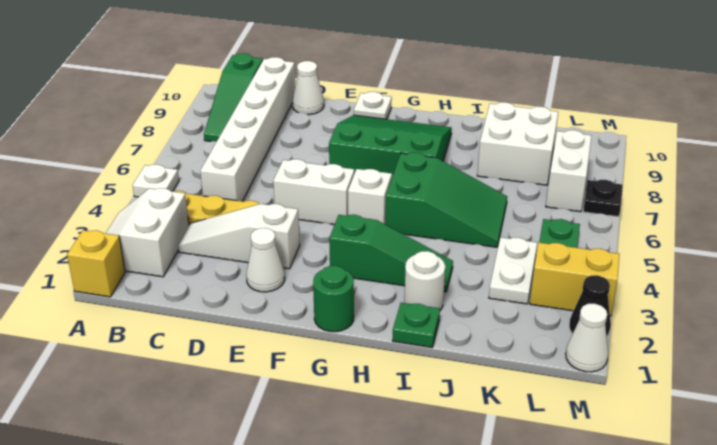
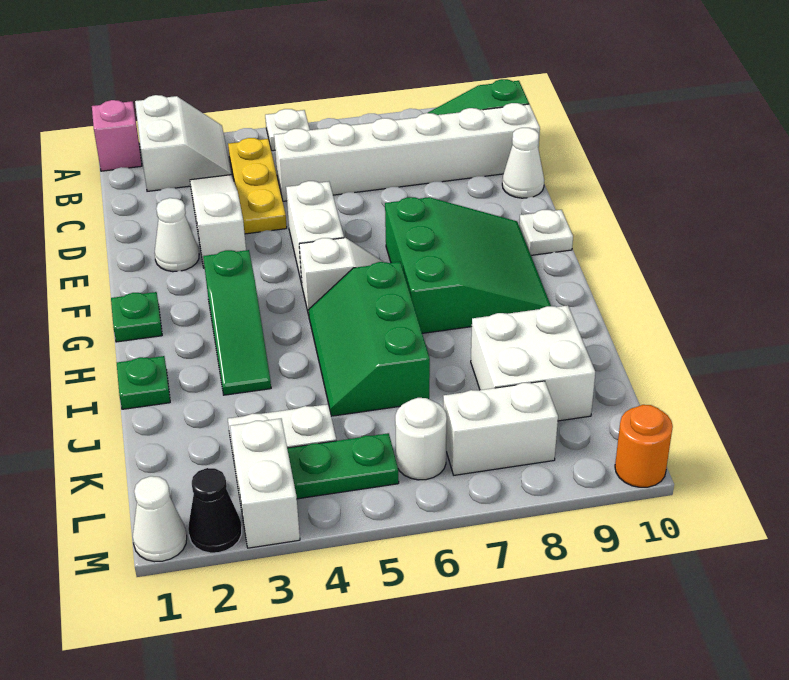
yellow 1x1 brick [67,230,125,297] -> pink 1x1 brick [92,100,142,171]
white 2x2 slope [106,188,189,277] -> white 2x2 slope turned to [135,95,231,191]
green 1x1 round brick [313,266,354,332] -> green 1x1 plate [111,292,162,342]
green 2x3 slope [385,152,507,247] -> green 2x3 slope turned to [309,262,430,416]
white 1x1 round brick [404,251,445,310] -> white 1x1 round brick moved to [395,398,447,480]
yellow 1x2 brick [530,243,620,316] -> white 1x2 brick [230,419,300,548]
black 1x1 plate [583,180,623,217] -> none
none -> orange 1x1 round brick [615,405,673,487]

